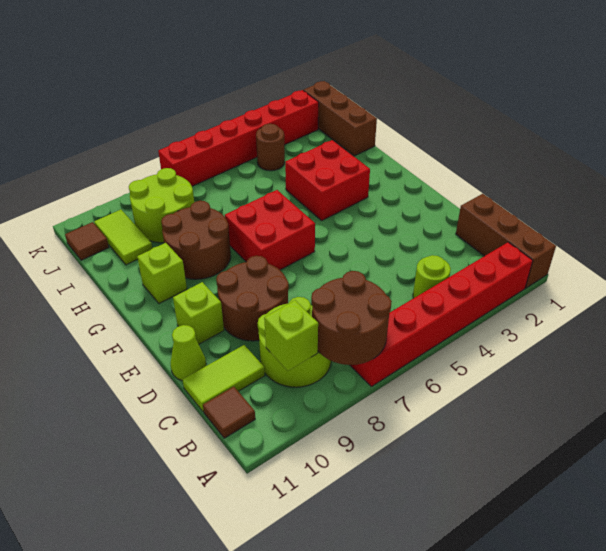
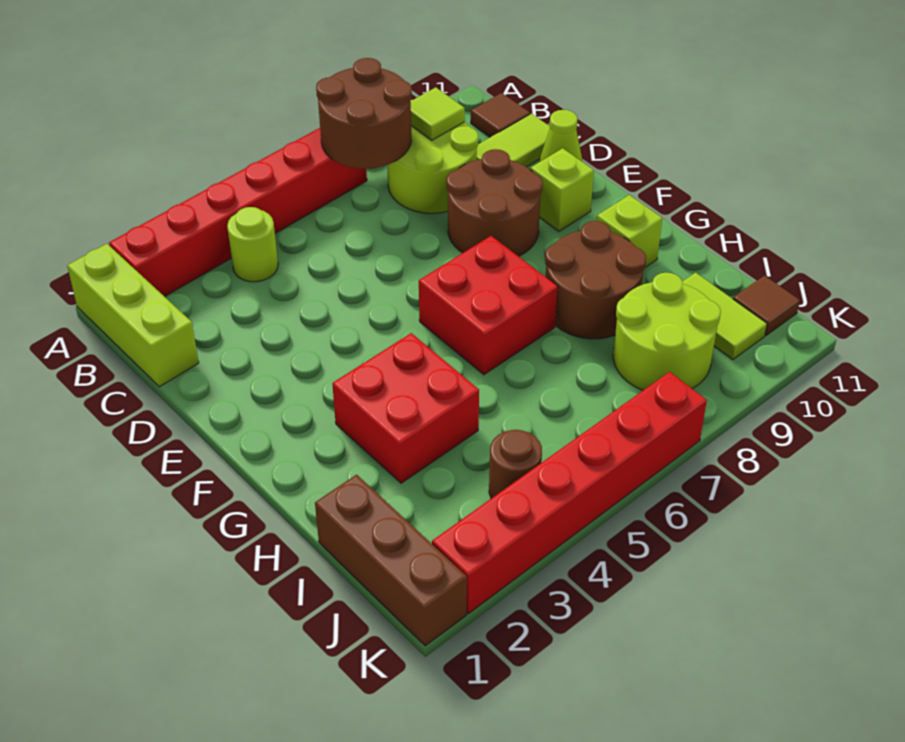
brown 1x3 brick [456,194,556,288] -> lime 1x3 brick [67,244,199,387]
lime 1x1 brick [264,300,318,371] -> lime 1x1 tile [411,87,465,140]

